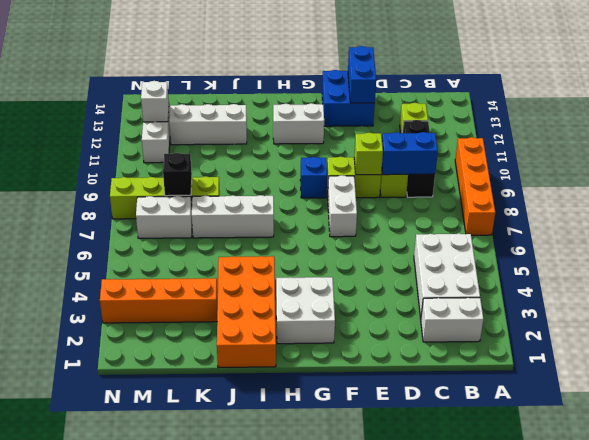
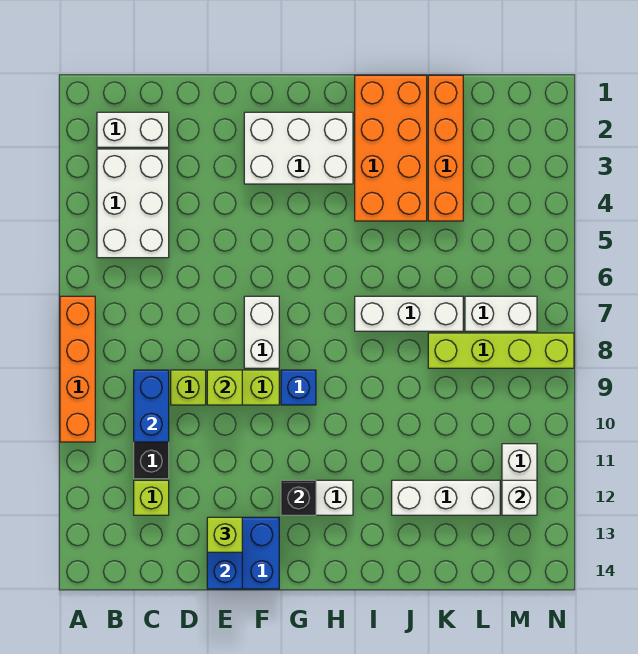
blue 1x2 brick [382,132,438,175] -> blue 1x2 brick turned to [134,370,169,442]
none -> lime 1x1 brick [207,517,242,552]
white 2x2 brick [276,277,335,344] -> white 2x3 brick [244,112,353,184]
orange 1x4 brick [100,278,218,323] -> orange 1x4 brick turned to [428,75,463,221]
black 1x1 brick [163,153,192,196] -> black 1x1 brick moved to [281,480,316,515]

